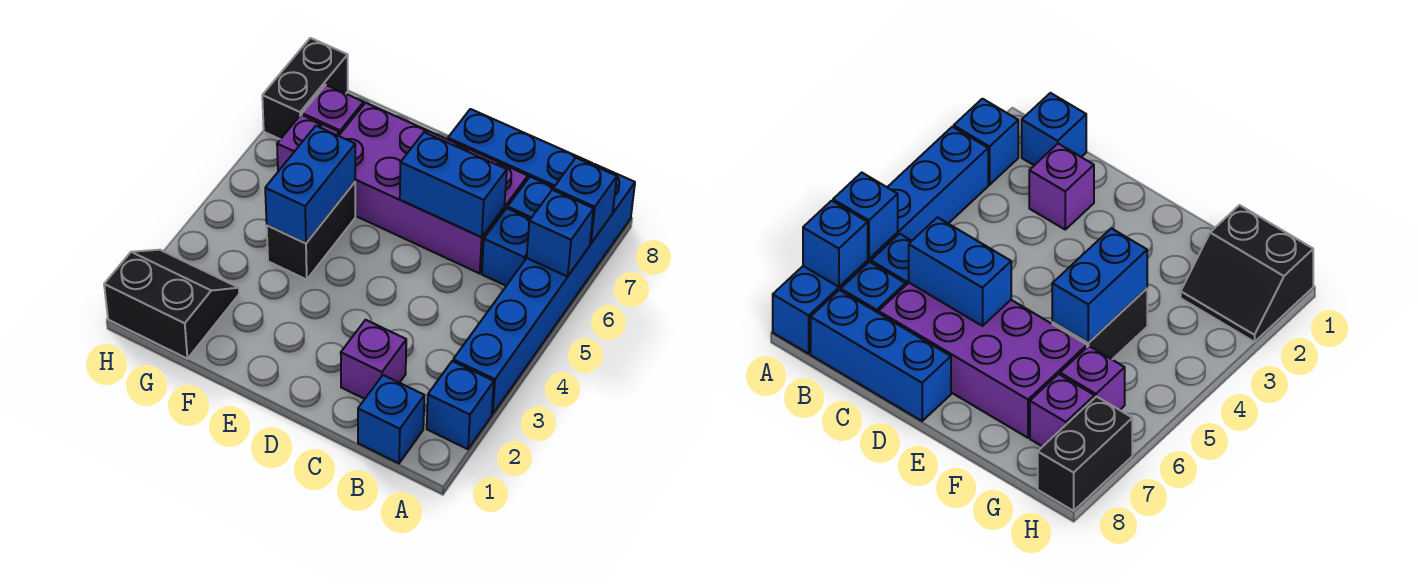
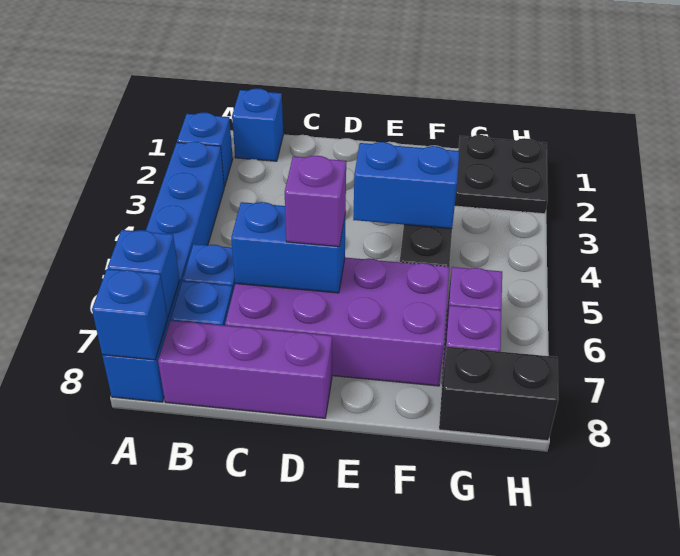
blue 1x1 brick [527,190,594,277] -> blue 1x1 brick moved to [92,269,168,360]
blue 1x3 brick [448,109,593,187] -> purple 1x3 brick [158,321,332,418]
purple 1x1 brick [341,320,406,399] -> purple 1x1 brick moved to [285,156,346,247]
blue 1x2 brick [265,126,355,243] -> blue 1x2 brick turned to [353,142,459,229]
black 2x2 slope [104,250,239,359] -> black 2x2 plate [455,135,548,214]
black 1x2 brick [262,38,348,139] -> black 1x2 brick turned to [439,347,558,441]

